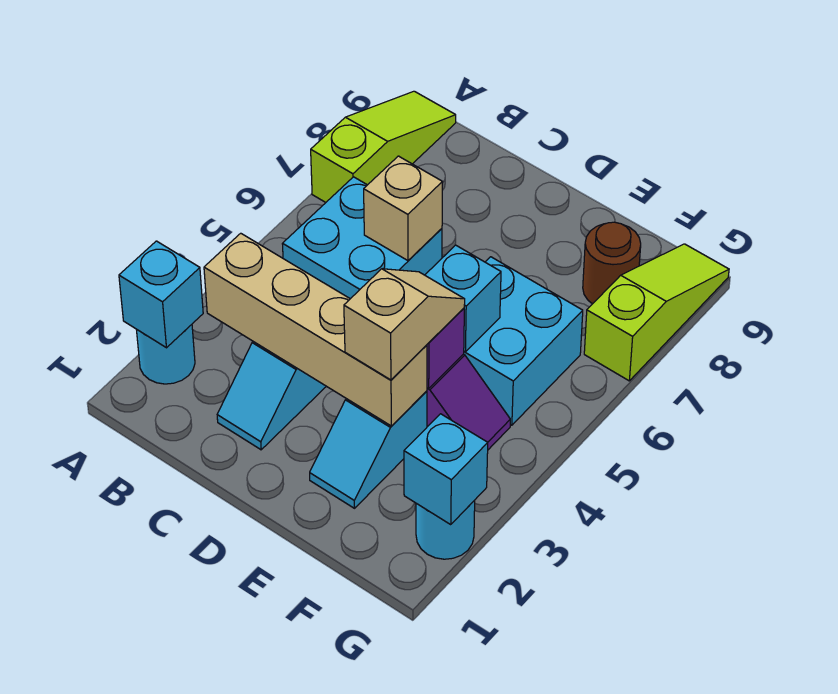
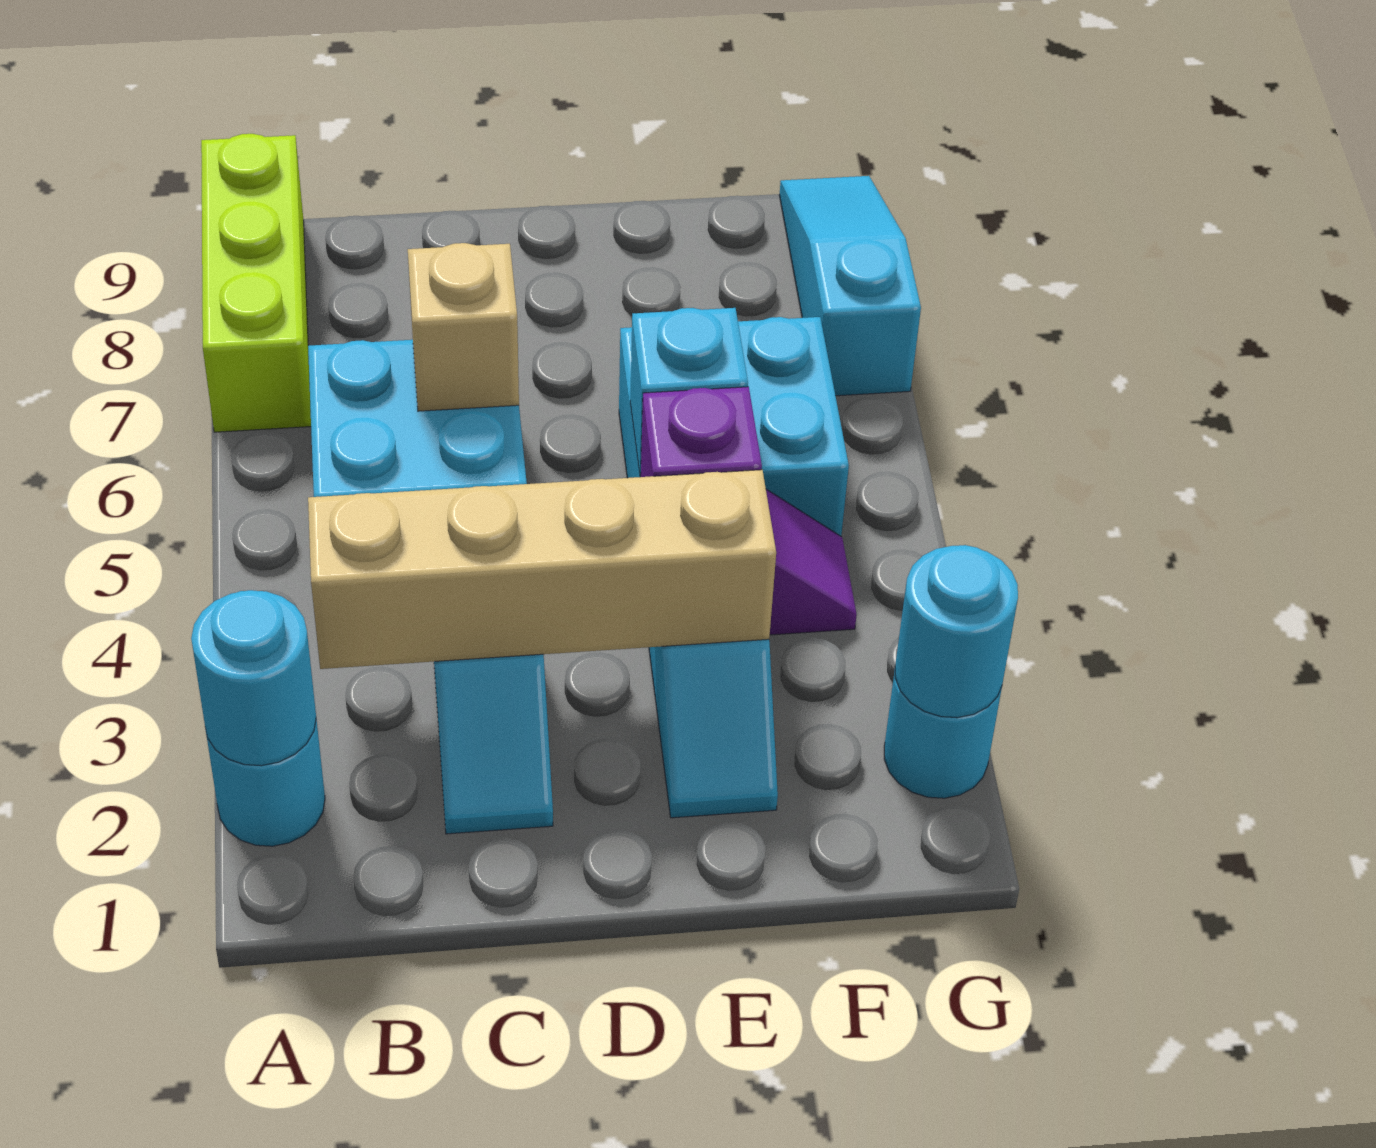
cyan 1x1 brick [119,241,203,348] -> cyan 1x1 round brick [191,590,316,766]
lime 1x3 slope [311,91,456,202] -> lime 1x3 brick [201,134,311,432]
tan 1x2 slope [344,269,465,380] -> none
brown 1x1 round brick [583,222,641,304] -> none
cyan 1x1 brick [404,414,488,525] -> cyan 1x1 round brick [895,545,1018,718]
lime 1x3 slope [584,244,729,381] -> cyan 1x3 slope [779,176,921,396]

